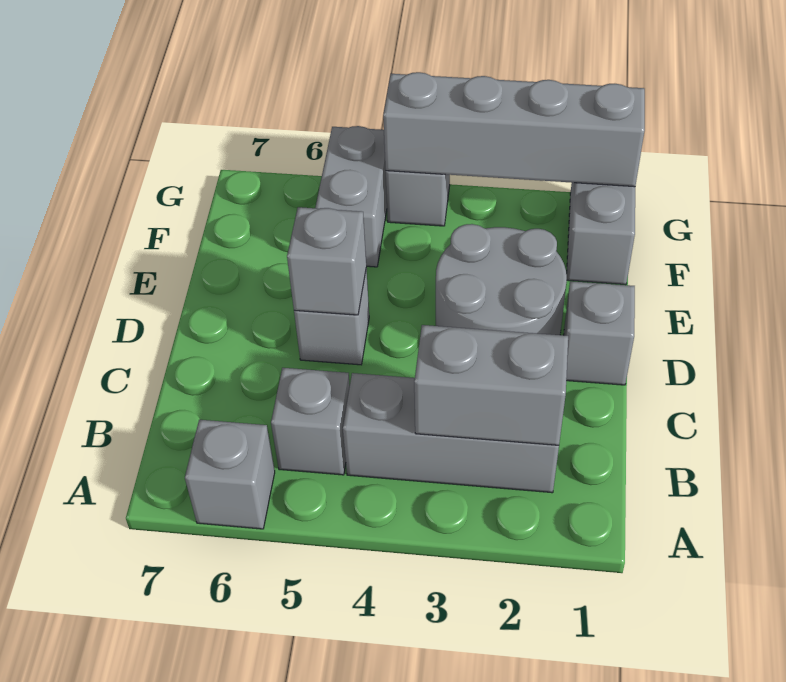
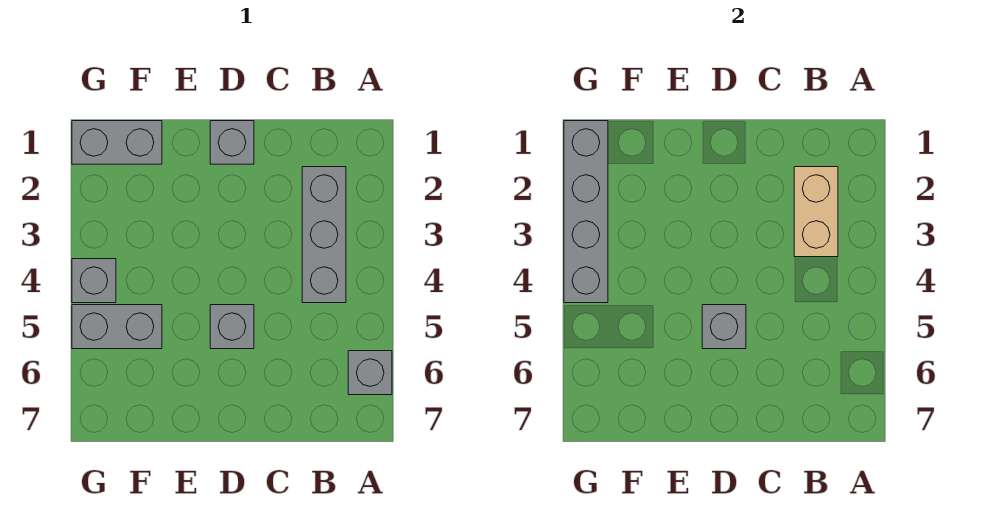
grey 1x2 brick [414,325,568,445] -> tan 1x2 brick [794,167,838,257]
grey 1x1 brick [271,368,350,475] -> none
grey 2x2 round brick [436,224,567,335] -> none

